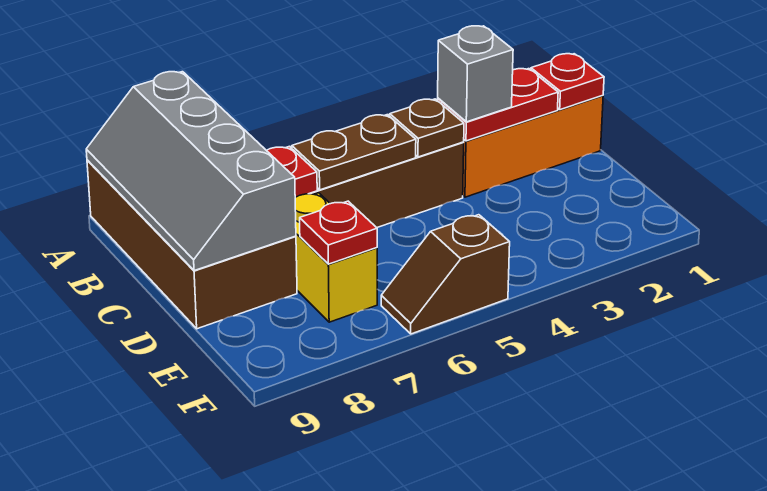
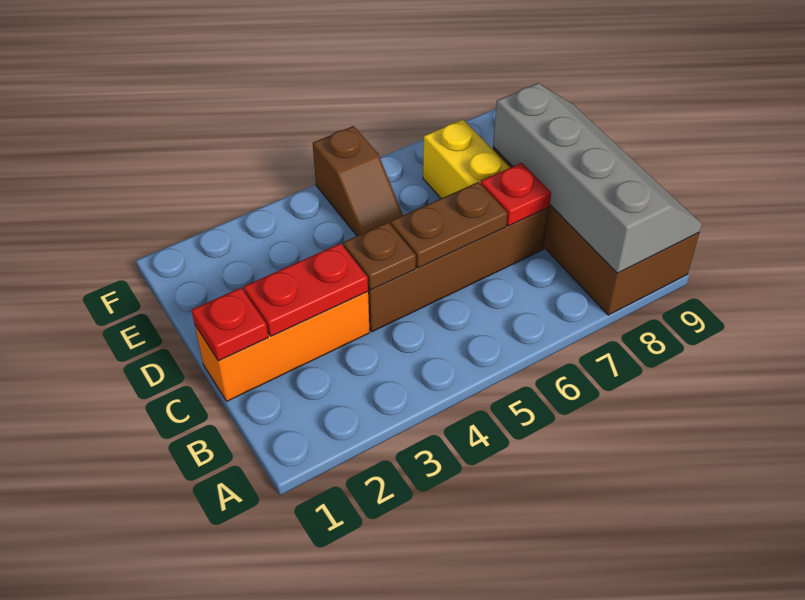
grey 1x1 brick [438,26,513,122] -> none
red 1x1 plate [300,201,377,264] -> none
brown 1x2 slope [381,215,510,334] -> brown 1x2 slope turned to [313,126,403,236]

